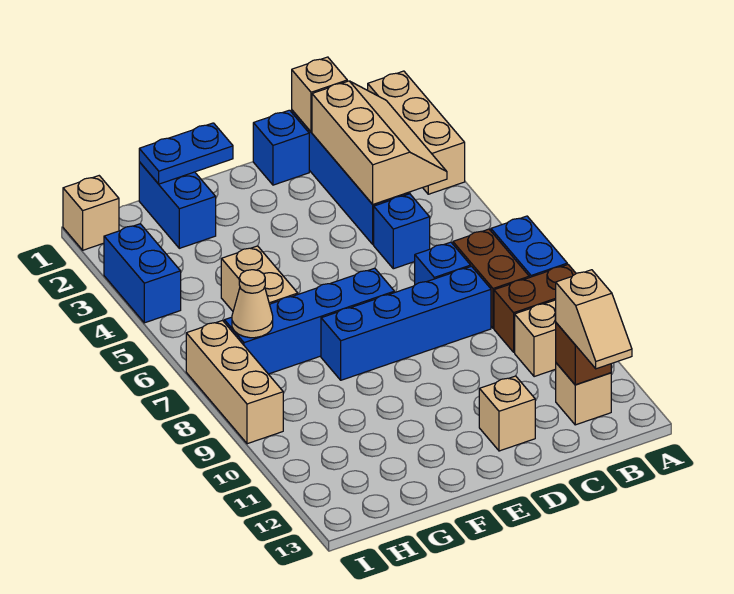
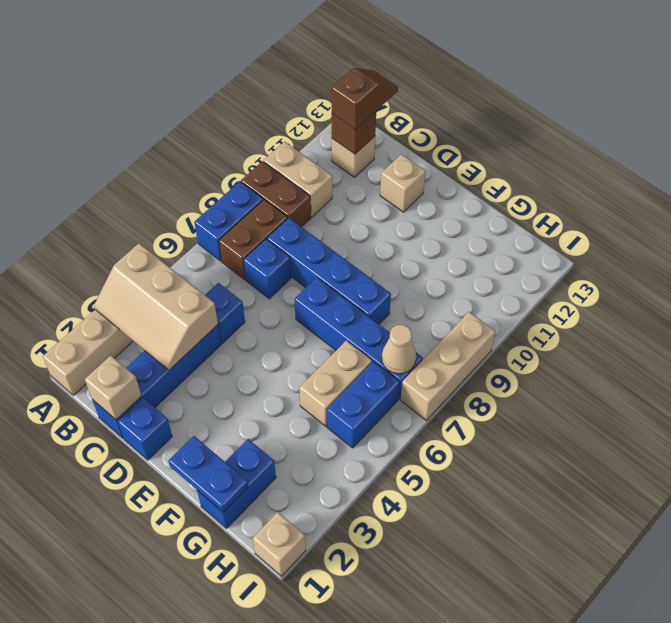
tan 2x3 slope [312,81,447,204] -> tan 2x3 slope turned to [94,243,218,370]
tan 1x2 slope [556,270,632,369] -> brown 1x2 slope [331,68,398,130]
blue 1x2 brick [104,224,181,323] -> blue 1x2 brick moved to [327,362,400,448]

